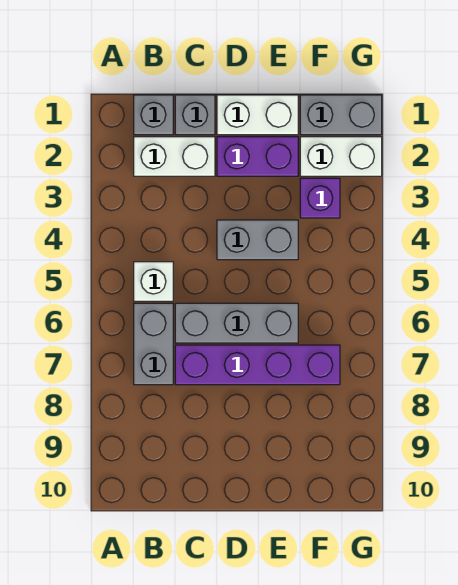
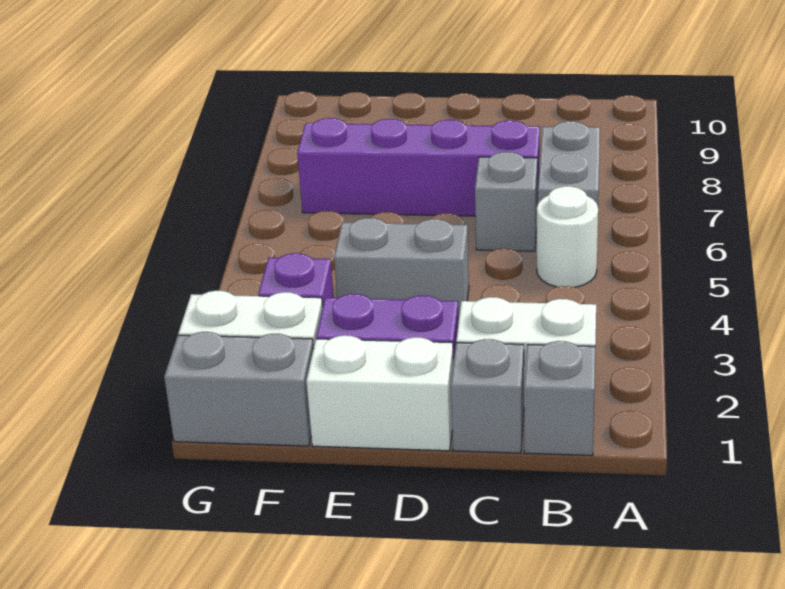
white 1x1 brick [134,262,173,301] -> white 1x1 round brick [537,186,598,287]
grey 1x3 brick [175,303,298,343] -> grey 1x1 brick [475,152,537,251]

